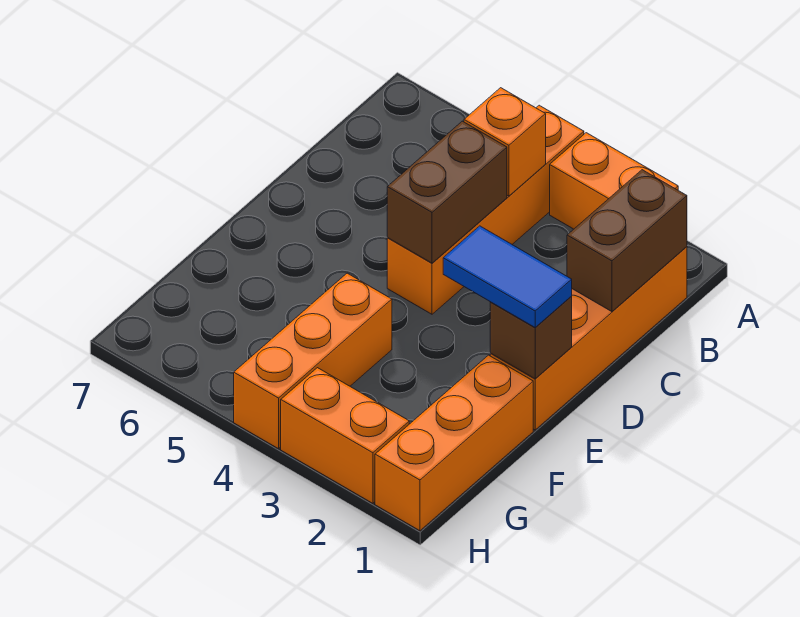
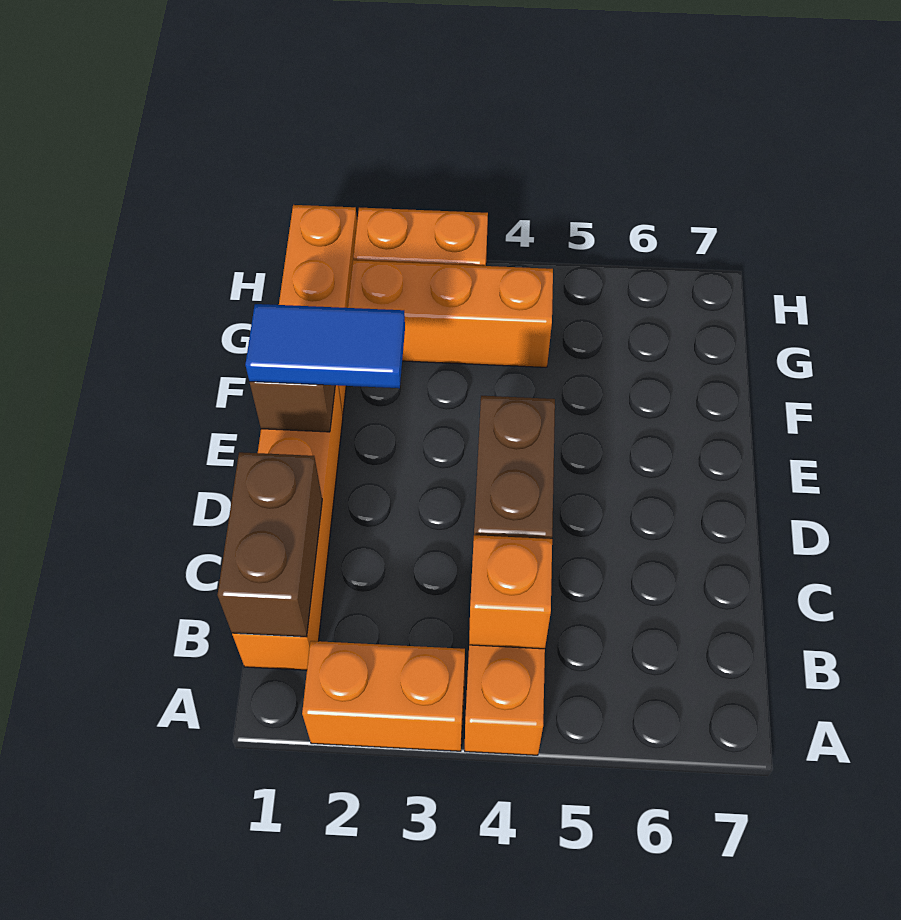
orange 1x3 brick [234,273,392,449] -> orange 1x3 brick turned to [348,260,553,367]

